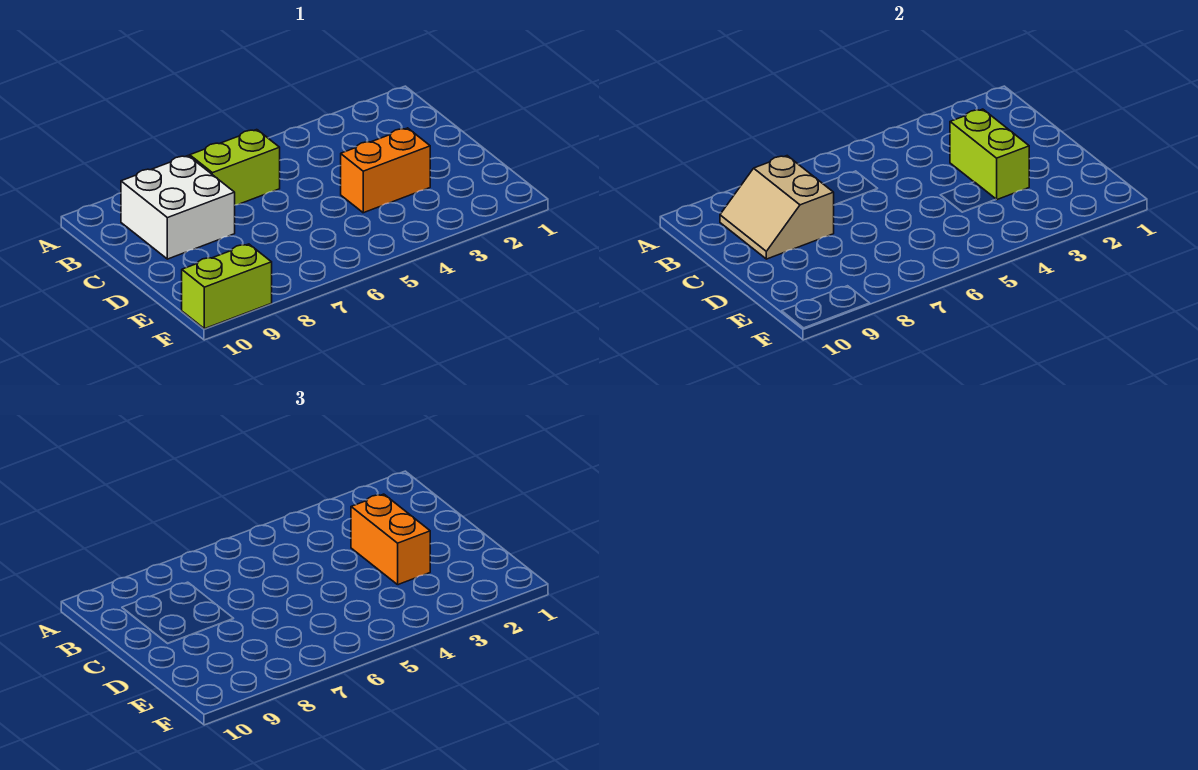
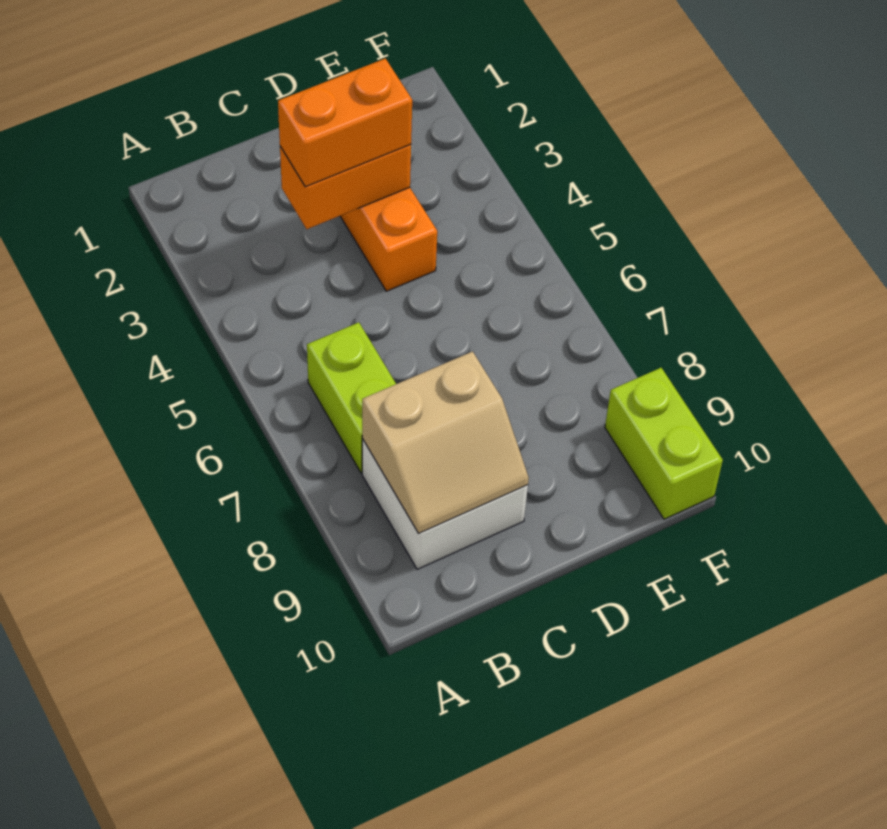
lime 1x2 brick [950,109,1029,200] -> orange 1x2 brick [280,144,411,229]

